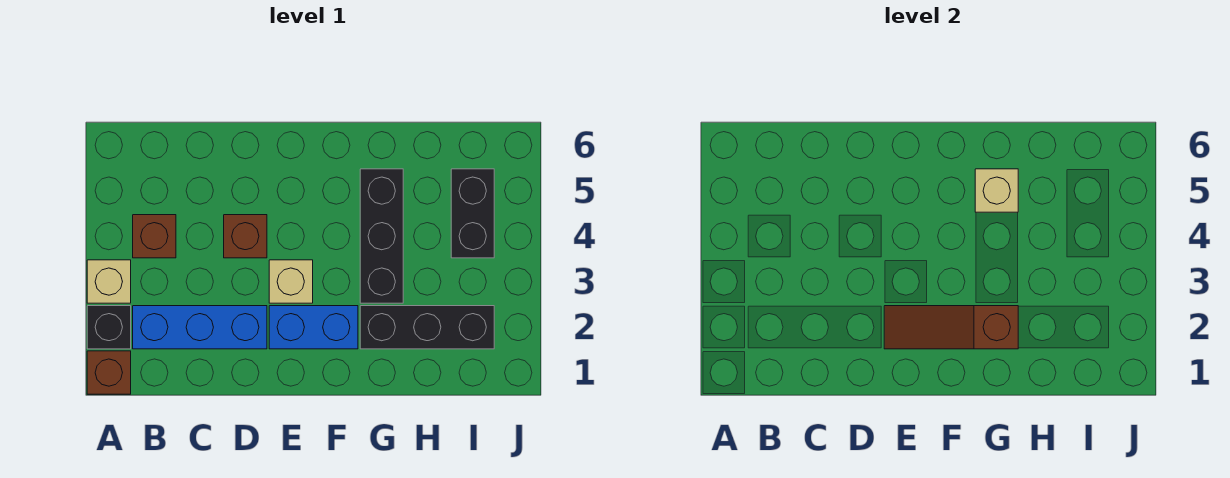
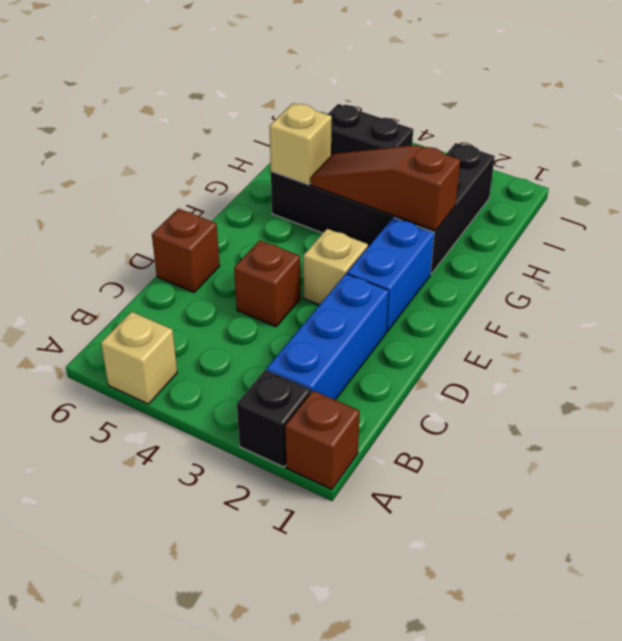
tan 1x1 brick [87,260,131,303] -> tan 1x1 brick moved to [101,312,177,404]
brown 1x1 brick [133,215,176,258] -> brown 1x1 brick moved to [152,209,220,292]
brown 1x3 slope [884,306,1018,349] -> brown 1x3 slope turned to [311,145,460,230]

